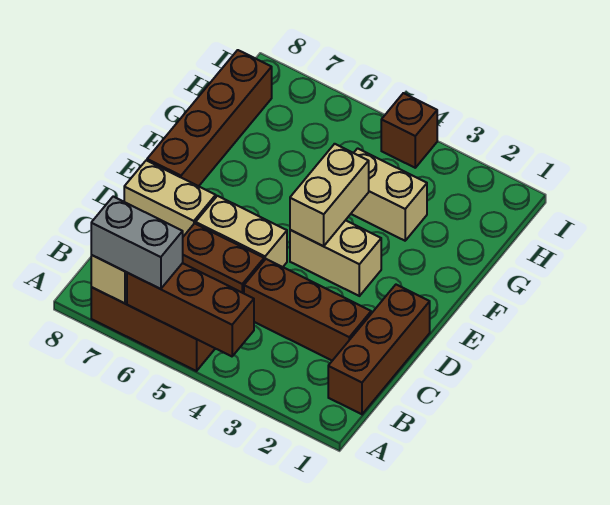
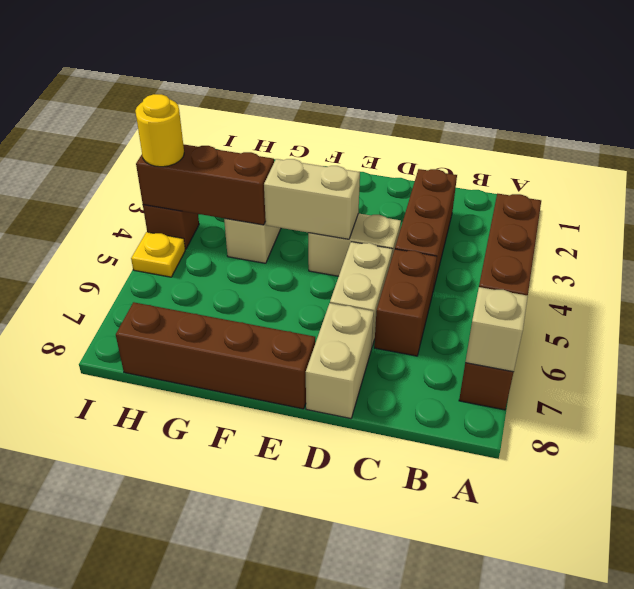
grey 1x2 brick [91,197,183,289] -> none
brown 1x3 brick [328,285,430,414] -> brown 1x3 brick moved to [136,144,274,225]
tan 1x2 brick [290,220,381,296] -> tan 1x2 brick turned to [308,213,401,276]
none -> yellow 1x1 round brick [135,94,184,167]
none -> yellow 1x1 plate [131,232,185,277]

